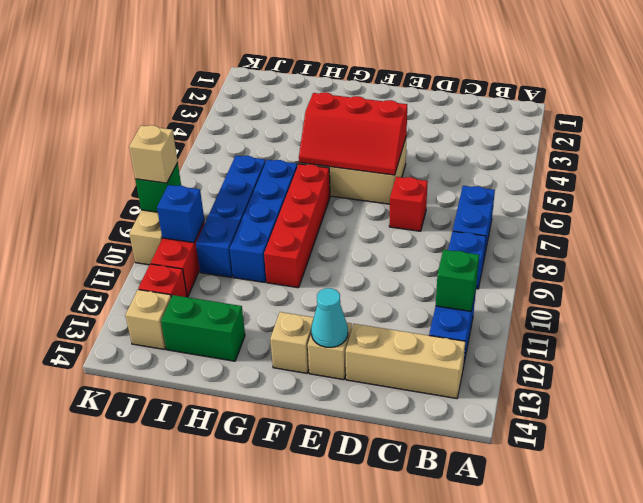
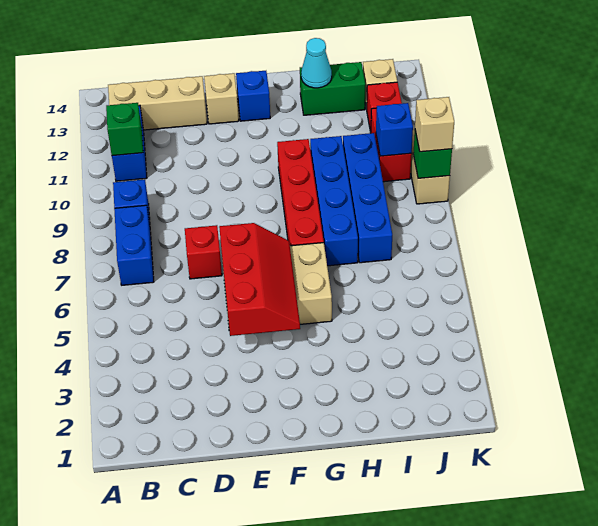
red 2x3 slope [299,92,407,175] -> red 2x3 slope turned to [219,223,300,336]
cyan 1x1 cone [311,288,348,347] -> cyan 1x1 cone moved to [301,38,332,88]
tan 1x1 brick [270,312,314,373] -> blue 1x1 brick [236,71,270,121]

